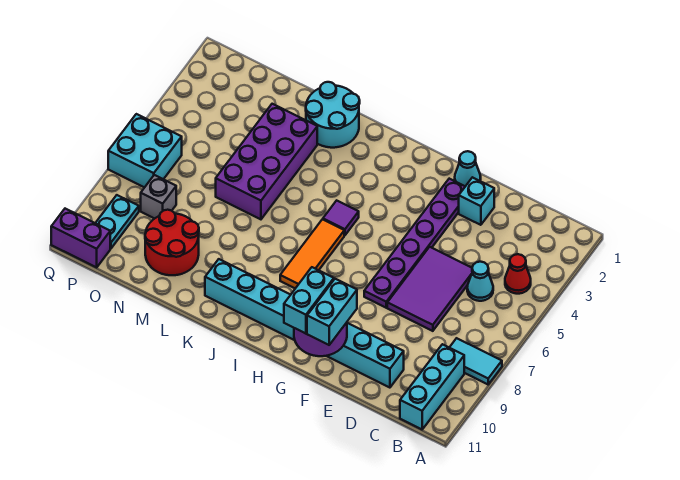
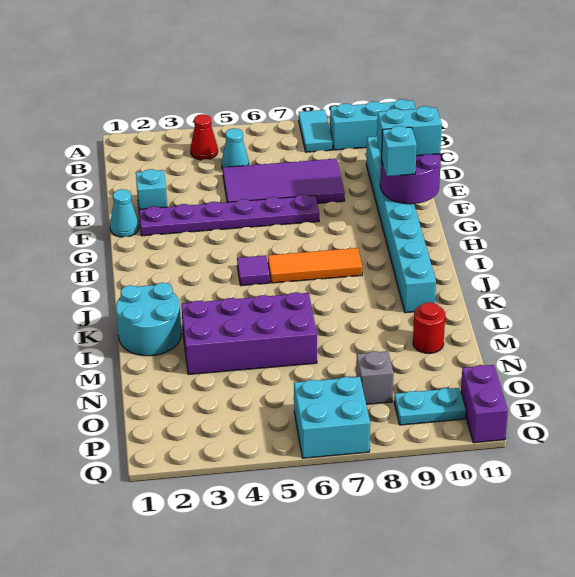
purple 2x3 tile [387,247,472,331] -> purple 2x4 tile [223,159,345,203]
cyan 1x2 brick [284,267,334,334] -> cyan 1x1 brick [381,126,417,176]
red 2x2 round brick [145,210,199,275] -> red 1x1 round brick [413,302,445,353]

